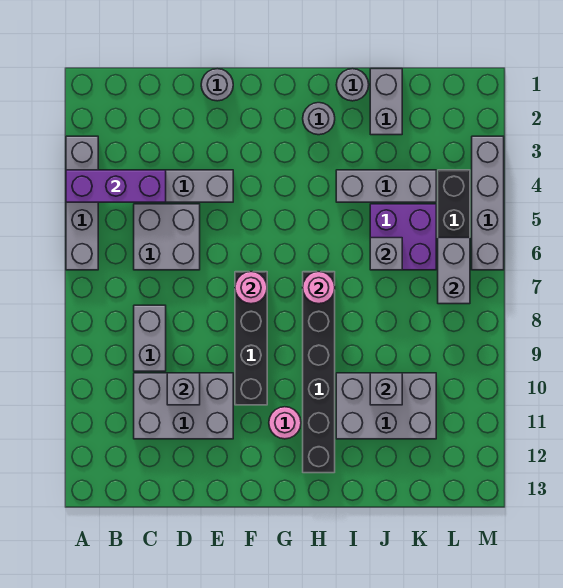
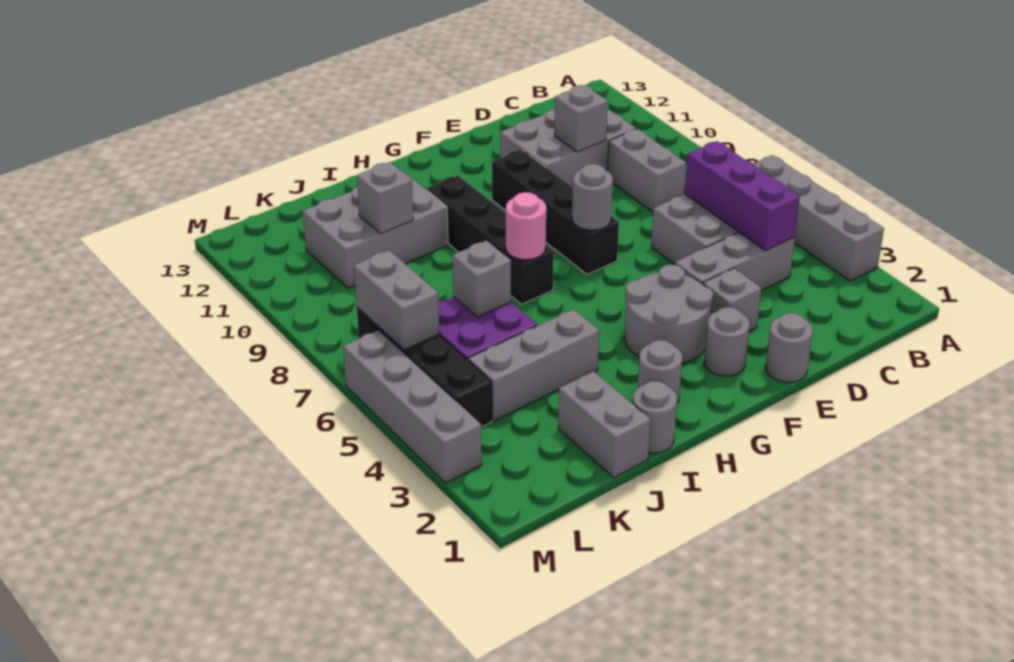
purple 1x3 brick [66,170,166,202] -> purple 1x3 brick turned to [685,141,800,251]
none -> grey 1x1 brick [703,268,761,331]
none -> grey 1x1 round brick [704,307,750,376]
none -> grey 2x2 round brick [624,265,713,363]
pink 1x1 round brick [235,272,267,304] -> grey 1x1 round brick [572,164,613,230]
pink 1x1 round brick [269,407,301,439] -> none
black 1x6 brick [303,272,335,473] -> black 1x4 brick [427,176,554,304]

